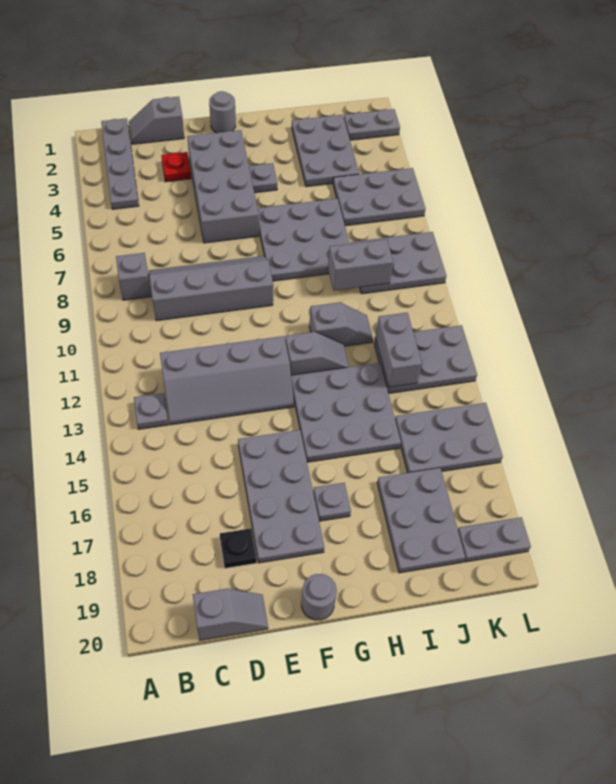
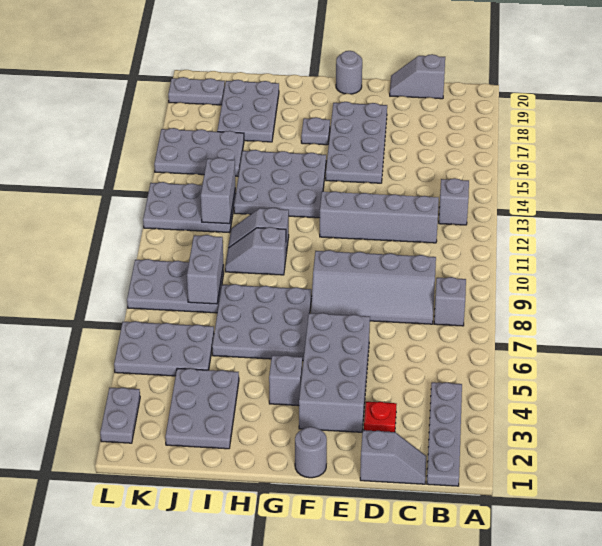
grey 1x1 plate [134,393,168,429] -> grey 1x1 brick [439,178,469,225]
black 1x1 plate [220,528,257,568] -> none
grey 1x1 plate [249,163,277,193] -> grey 1x1 brick [269,355,302,406]
grey 1x2 slope [285,332,349,375] -> grey 1x2 slope moved to [225,227,286,275]
grey 1x2 brick [328,239,393,291] -> grey 1x2 brick turned to [187,235,223,304]
grey 1x2 plate [344,109,400,140] -> grey 1x2 plate turned to [100,388,140,443]

